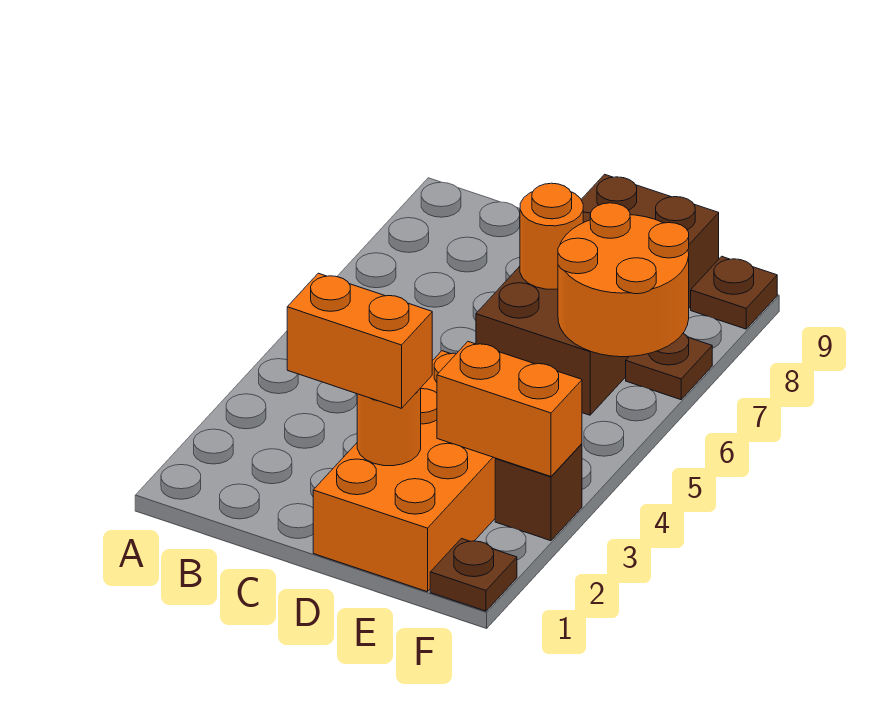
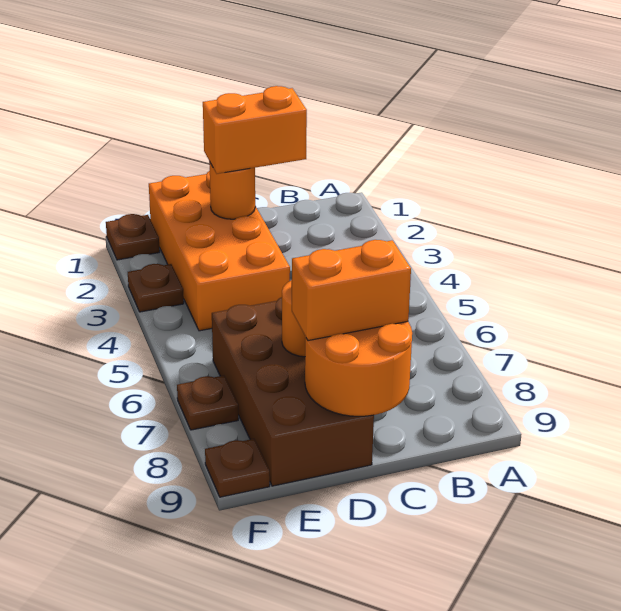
orange 1x2 brick [437,342,582,476] -> orange 1x2 brick moved to [292,240,411,341]
orange 2x2 round brick [558,203,689,357] -> orange 2x2 round brick moved to [305,321,412,416]
brown 1x1 brick [495,444,582,541] -> brown 1x1 plate [128,264,184,312]

